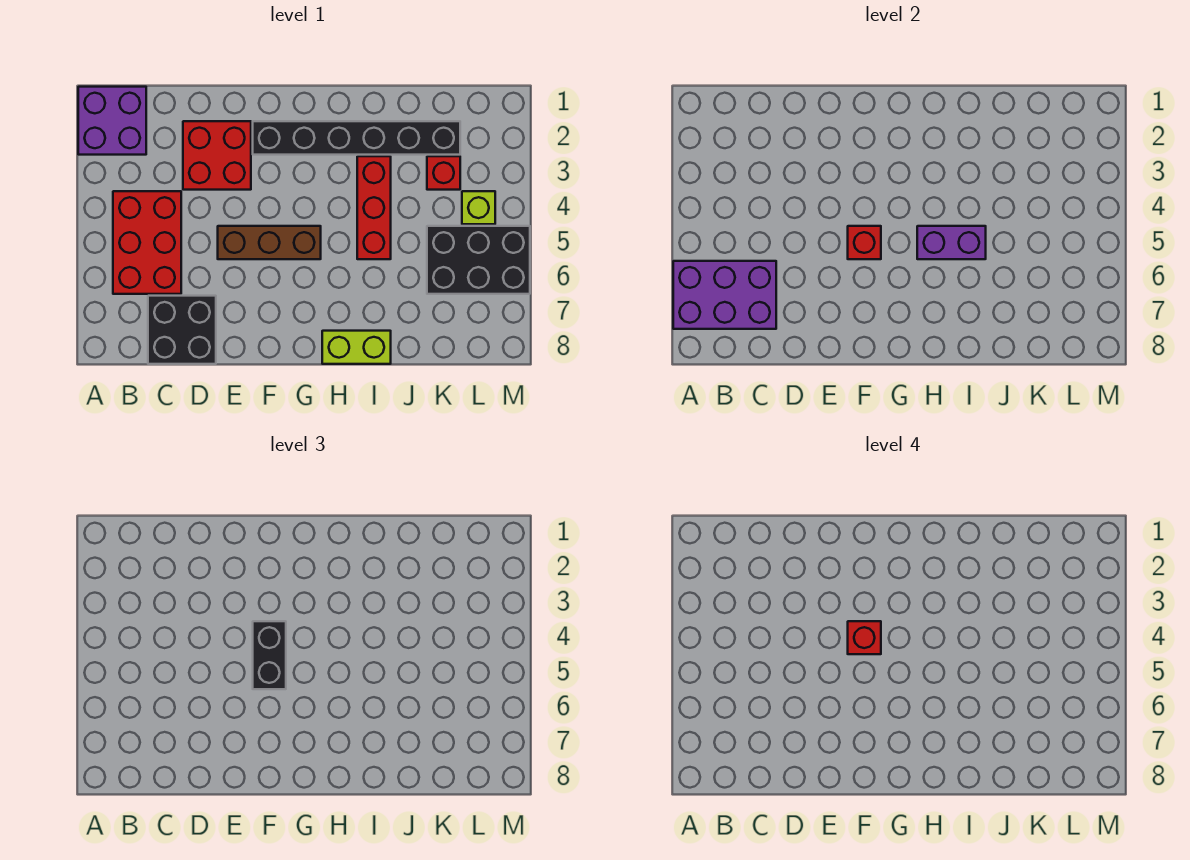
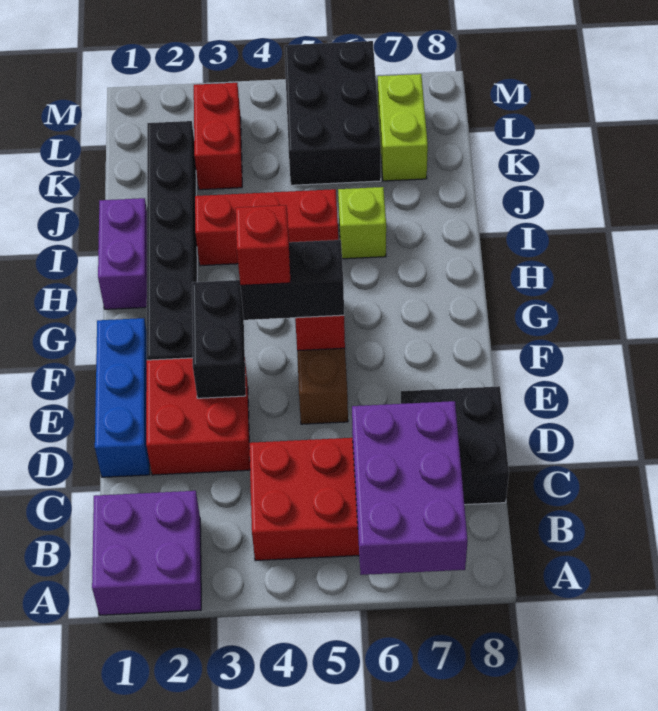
none -> blue 1x3 brick [95,318,150,477]
none -> black 1x2 brick [192,280,246,398]
purple 1x2 brick [917,226,986,259] -> purple 1x2 brick moved to [98,198,147,309]
lime 1x2 brick [322,331,391,364] -> lime 1x2 brick moved to [378,74,428,181]
red 1x1 brick [427,156,460,190] -> red 1x2 brick [194,83,242,190]
lime 1x1 brick [462,191,495,224] -> lime 1x1 brick moved to [338,187,386,259]

